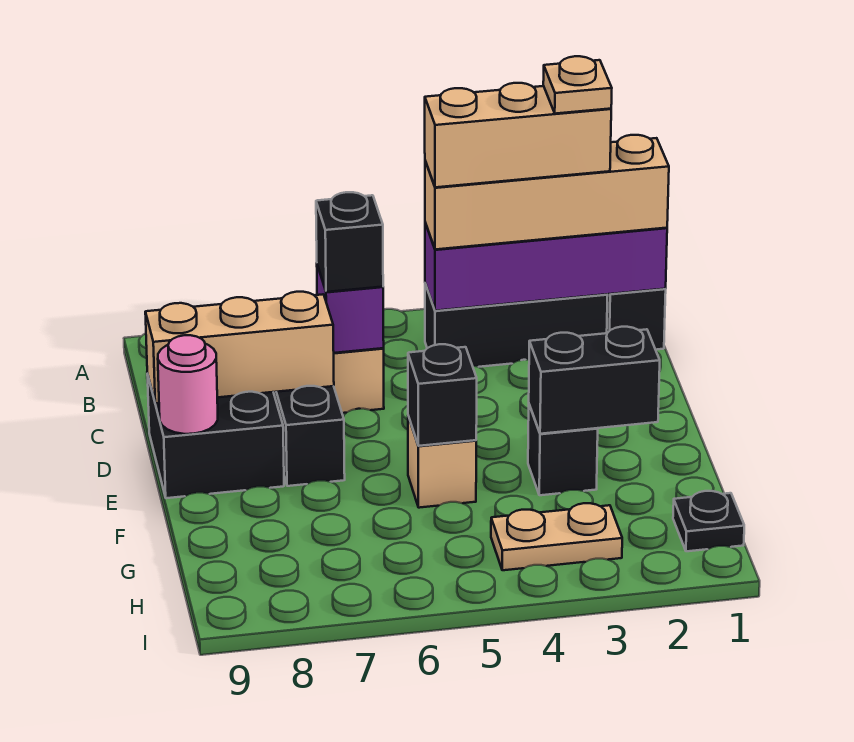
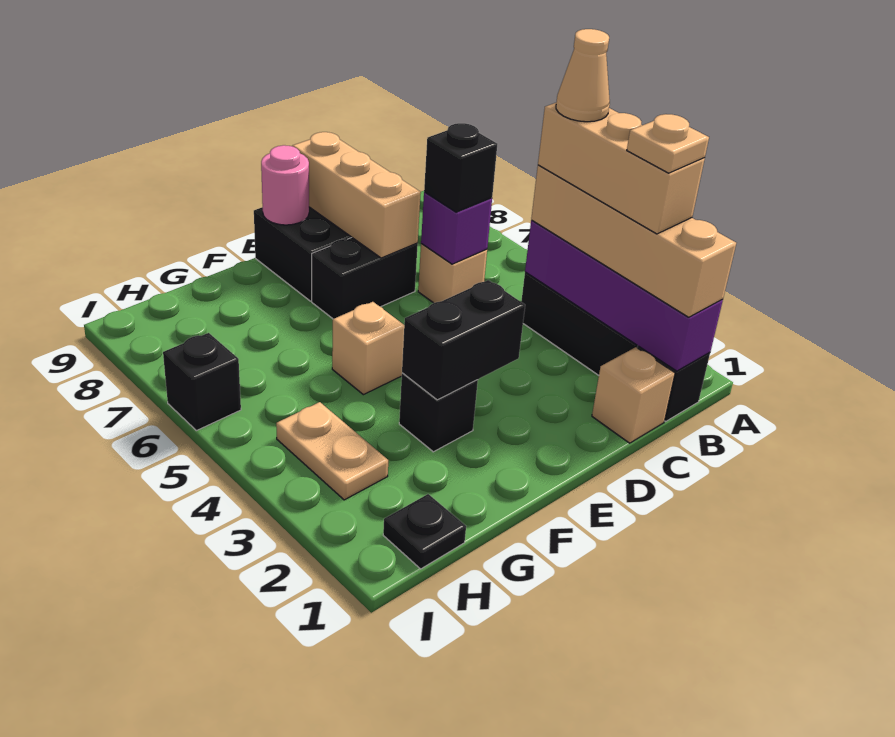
none -> tan 1x1 cone [556,29,610,122]
none -> tan 1x1 brick [592,347,675,443]
black 1x2 brick [529,327,660,434] -> black 1x2 brick turned to [402,280,525,400]
black 1x1 brick [408,344,477,446] -> black 1x1 brick moved to [163,333,241,431]

